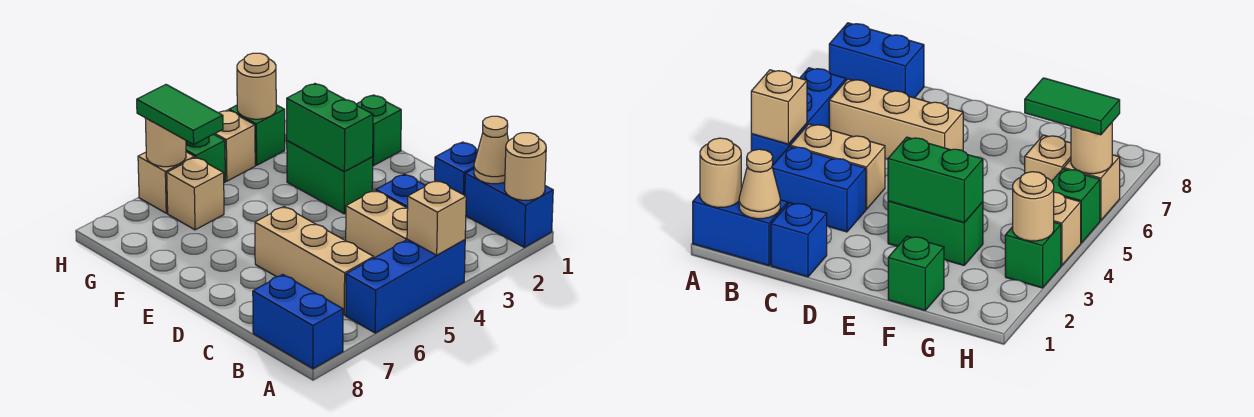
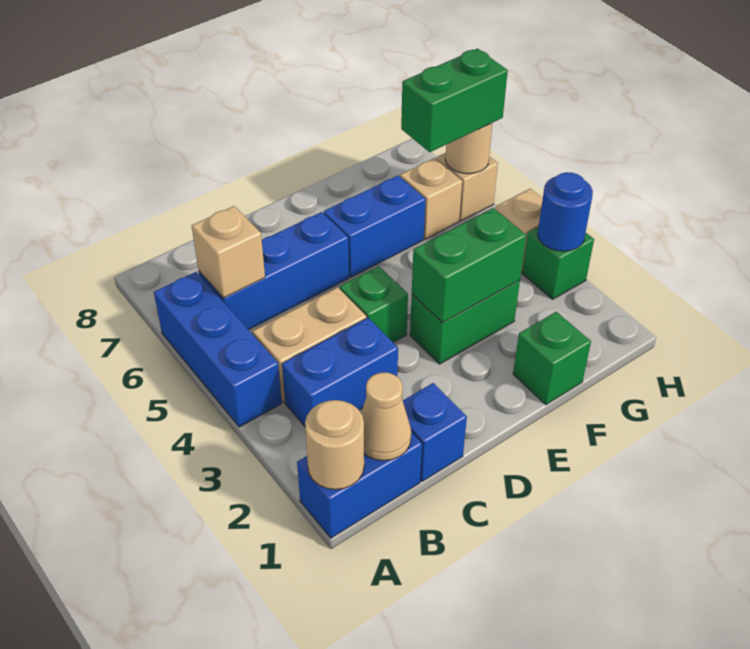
tan 1x1 brick [407,180,466,255] -> tan 1x1 brick moved to [192,206,265,298]
blue 1x2 brick [253,274,343,369] -> blue 1x2 brick moved to [324,176,426,277]
tan 1x3 brick [255,207,374,315] -> blue 1x3 brick [199,212,349,330]
green 1x2 tile [137,85,223,144] -> green 1x2 brick [401,49,508,152]
tan 1x1 round brick [237,53,276,119] -> blue 1x1 round brick [538,172,593,251]
green 1x1 brick [186,134,225,183] -> green 1x1 brick moved to [340,266,408,342]

